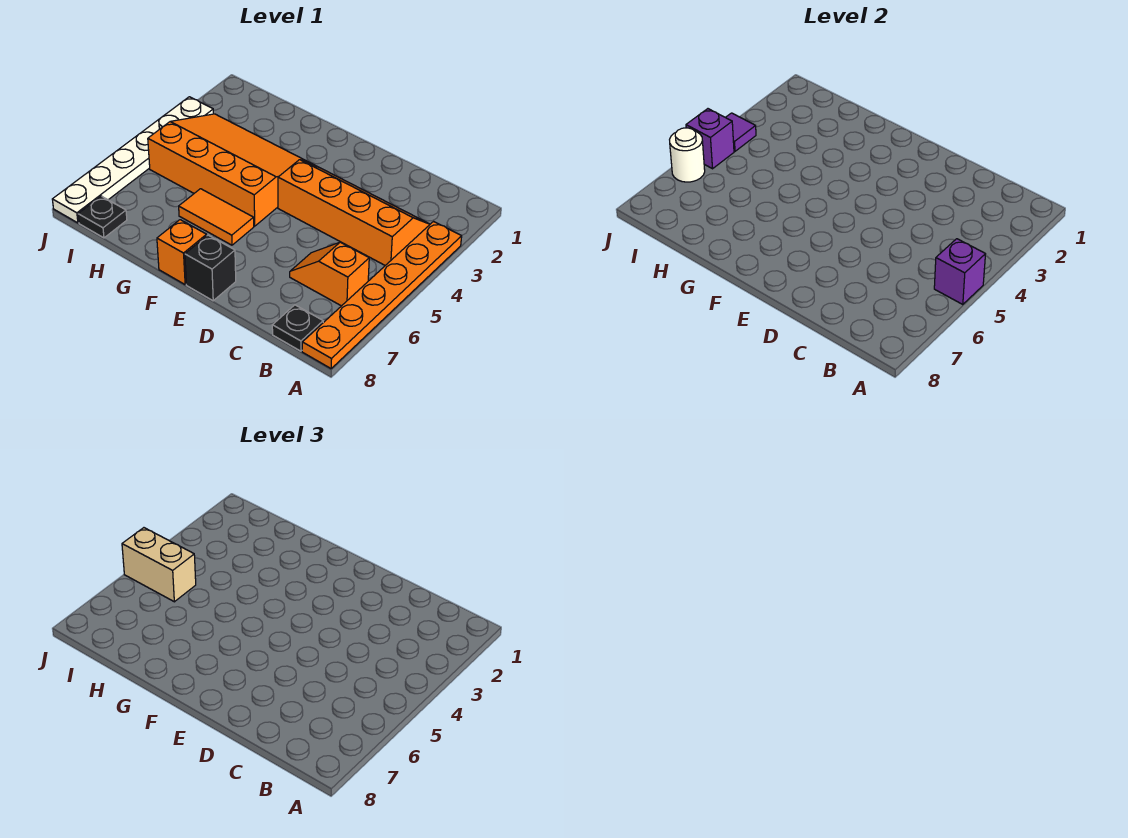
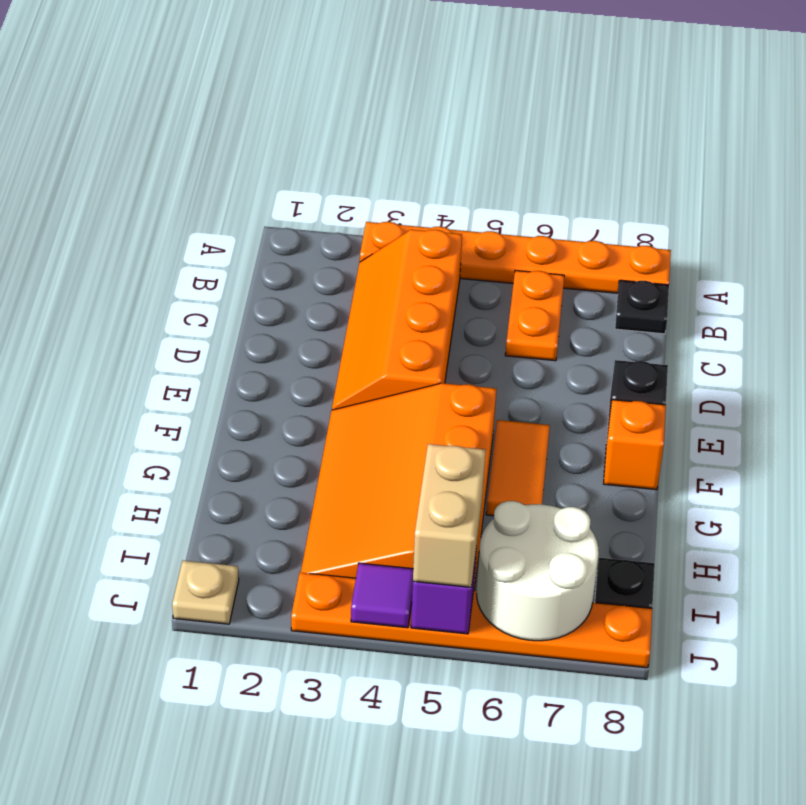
purple 1x1 brick [934,239,986,305] -> none
orange 1x2 slope [290,242,369,306] -> orange 1x2 plate [505,270,564,361]
none -> tan 1x1 plate [172,561,239,624]
white 1x6 plate [52,97,213,223] -> orange 1x6 plate [291,572,652,668]
white 1x1 round brick [670,128,705,182] -> white 2x2 round brick [477,501,599,641]

